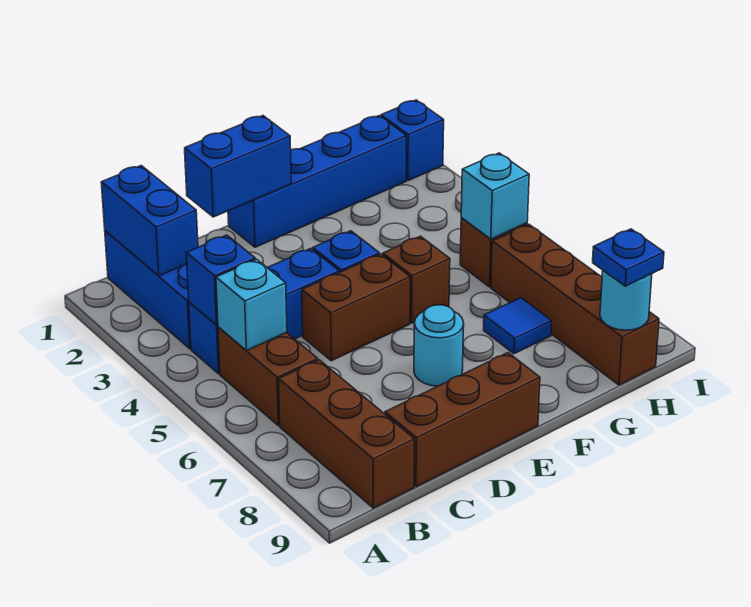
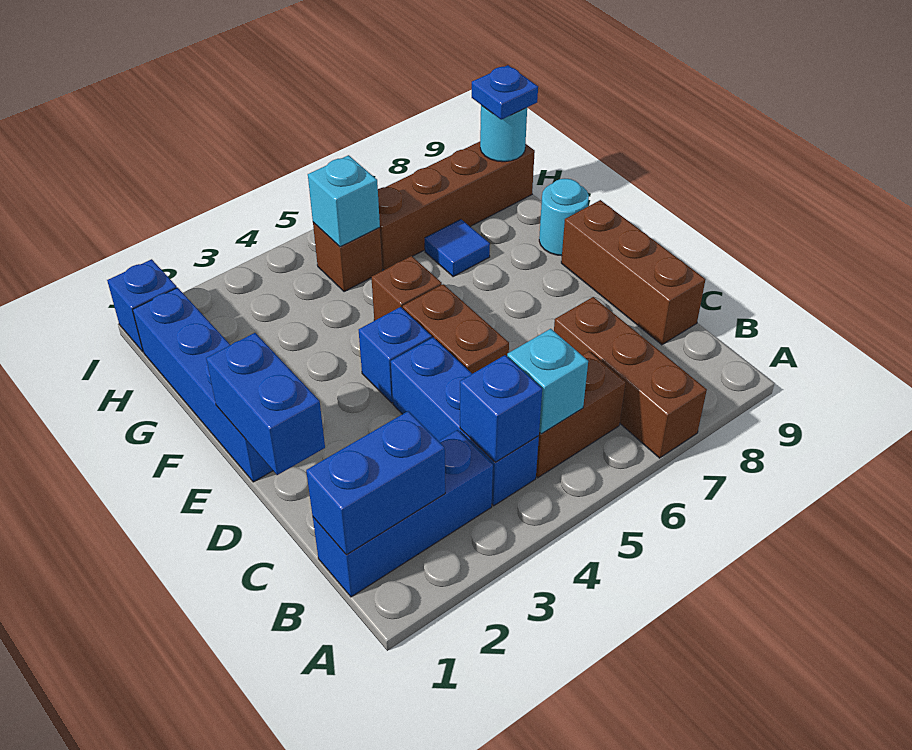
brown 1x3 brick [279,360,414,508] -> brown 1x3 brick turned to [554,297,707,458]
cyan 1x1 round brick [414,305,464,386] -> cyan 1x1 round brick moved to [539,179,589,256]

